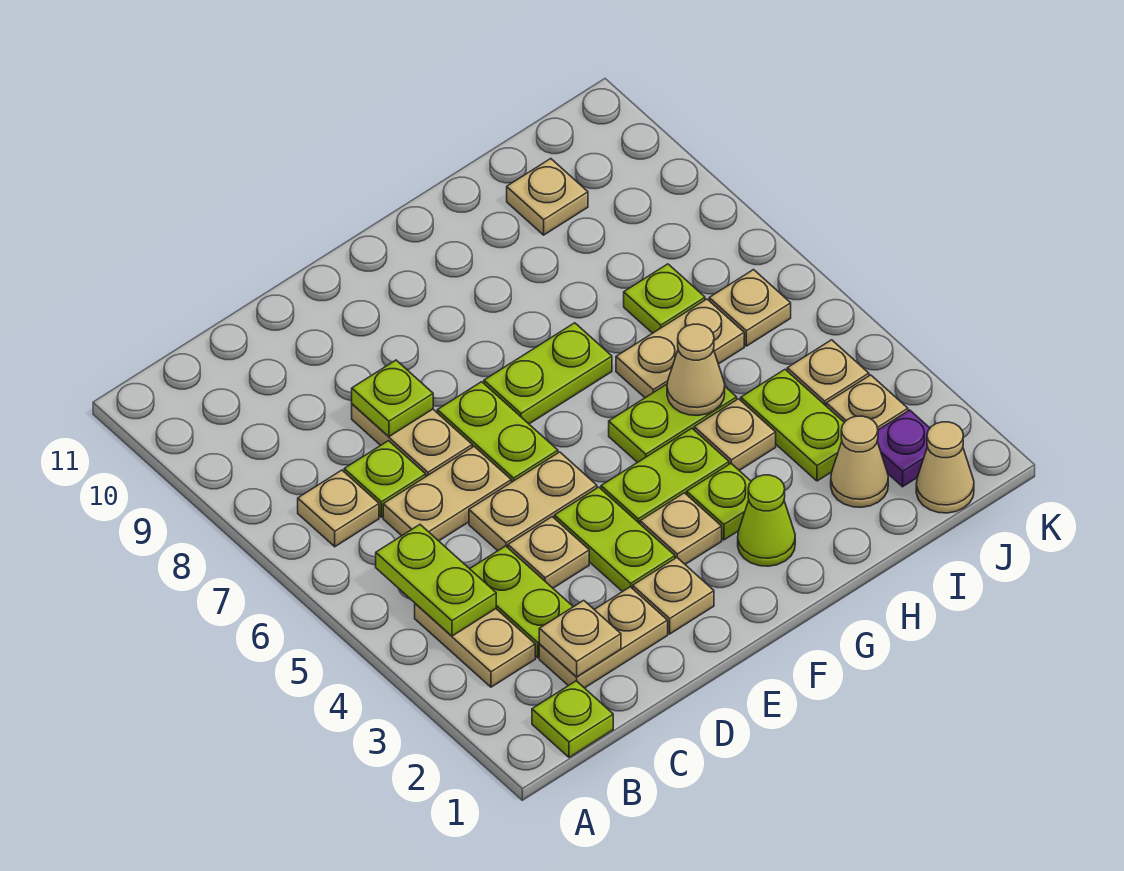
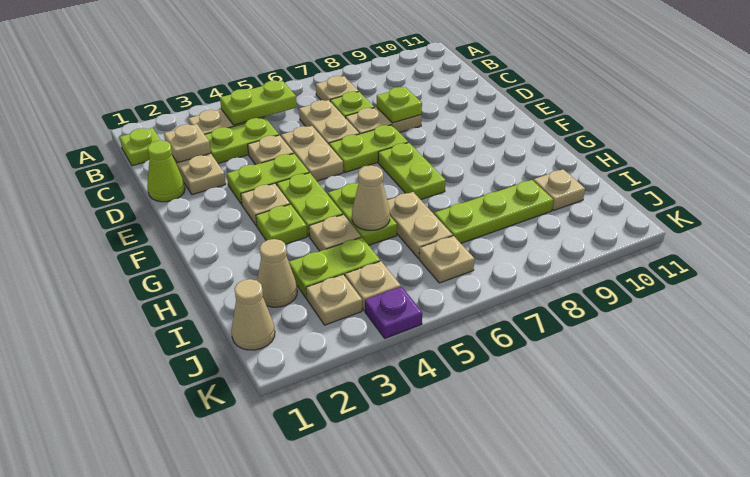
tan 1x1 plate [633,558,714,634] -> none
lime 1x1 cone [738,475,795,566] -> lime 1x1 cone moved to [147,140,185,202]
lime 1x1 plate [624,264,705,333] -> lime 1x3 plate [434,180,553,243]
purple 1x1 plate [877,410,930,487] -> purple 1x1 plate moved to [365,287,422,338]

